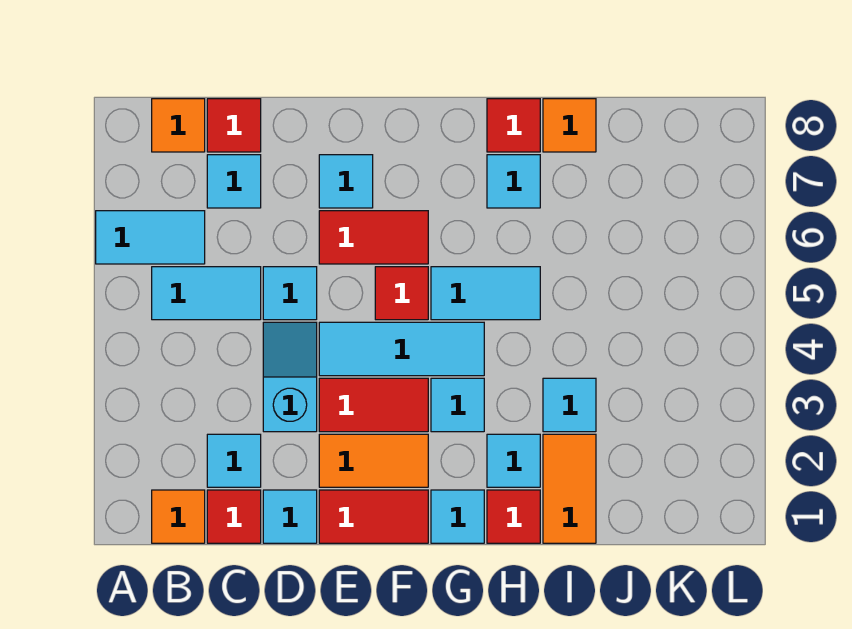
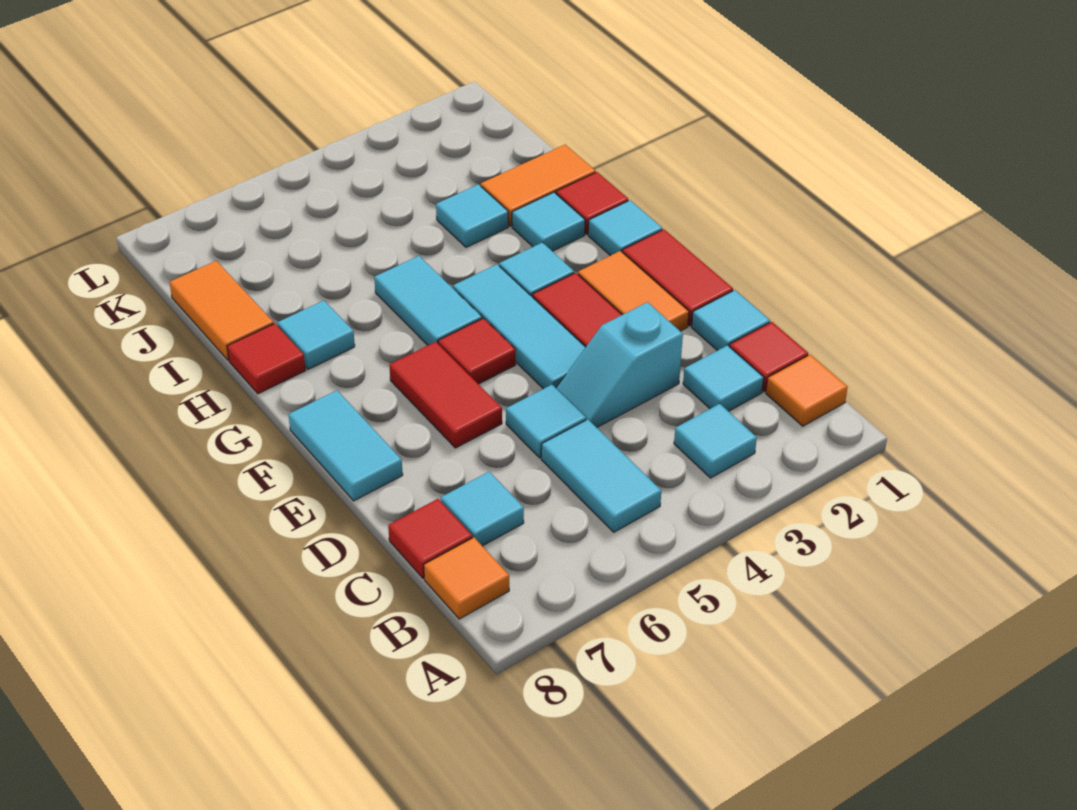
cyan 1x2 tile [96,211,205,264] -> cyan 1x2 tile moved to [289,390,403,501]
cyan 1x1 tile [319,155,373,208] -> cyan 1x1 tile moved to [674,404,757,478]
orange 1x1 tile [543,99,596,152] -> orange 1x2 tile [169,261,274,360]

